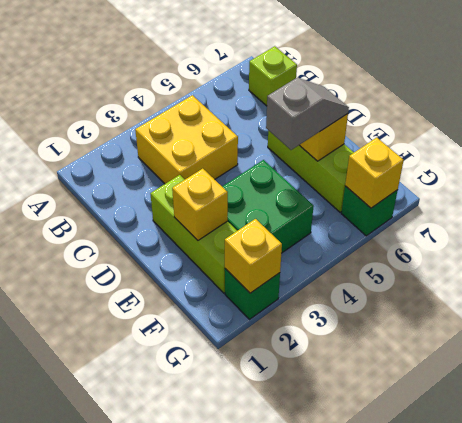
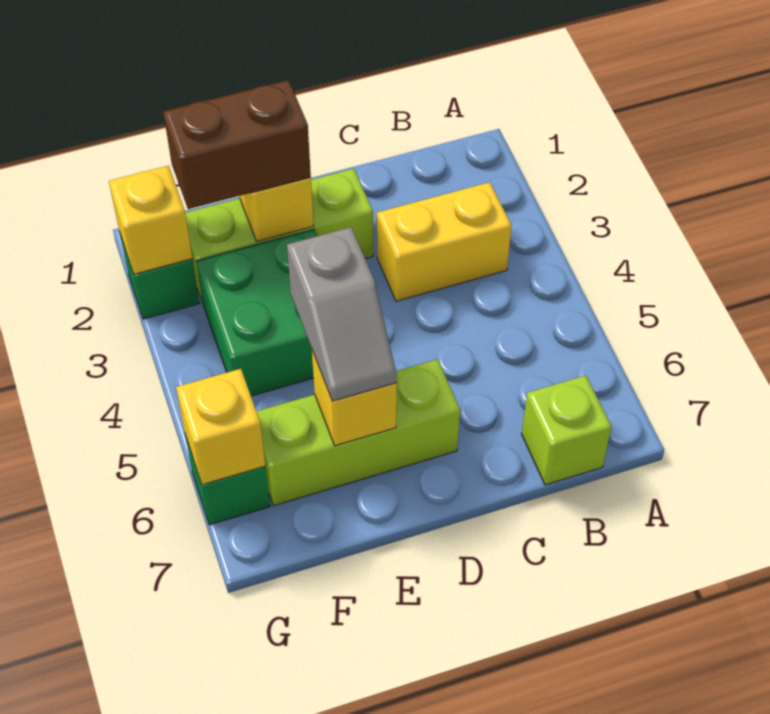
yellow 2x2 brick [135,95,238,184] -> yellow 1x2 brick [377,182,512,301]
none -> brown 1x2 brick [163,80,311,209]

